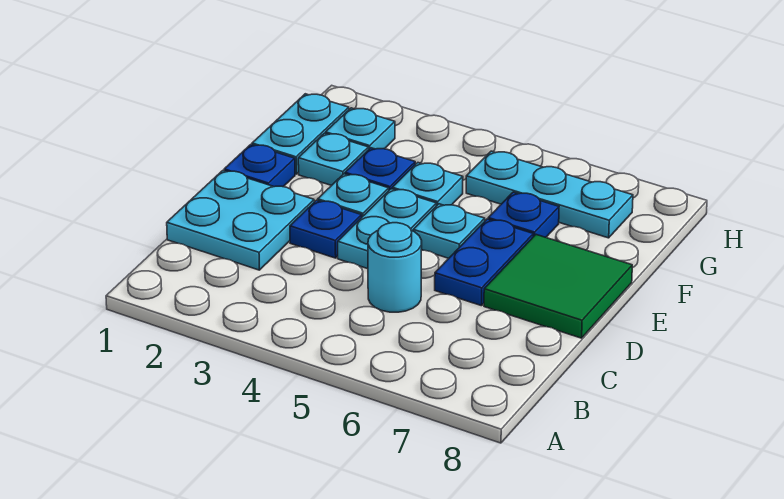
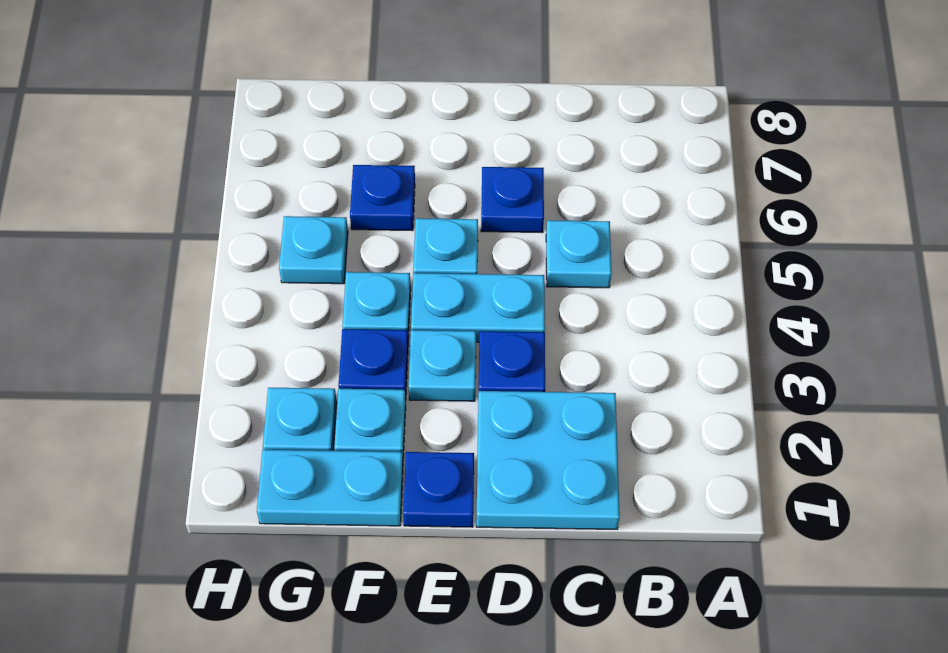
cyan 1x1 round brick [368,223,422,312] -> cyan 1x1 plate [546,220,612,288]
blue 1x2 plate [435,219,533,306] -> blue 1x1 plate [481,167,544,233]
green 2x2 tile [484,235,632,338] -> none
cyan 1x3 plate [466,151,633,238] -> cyan 1x1 plate [279,216,348,284]

